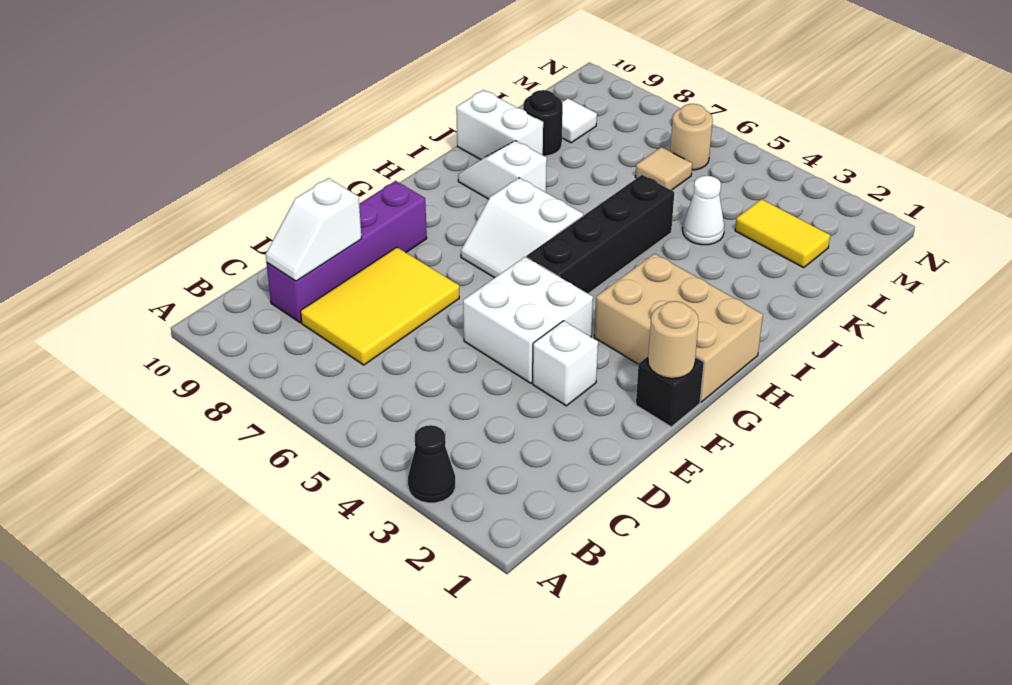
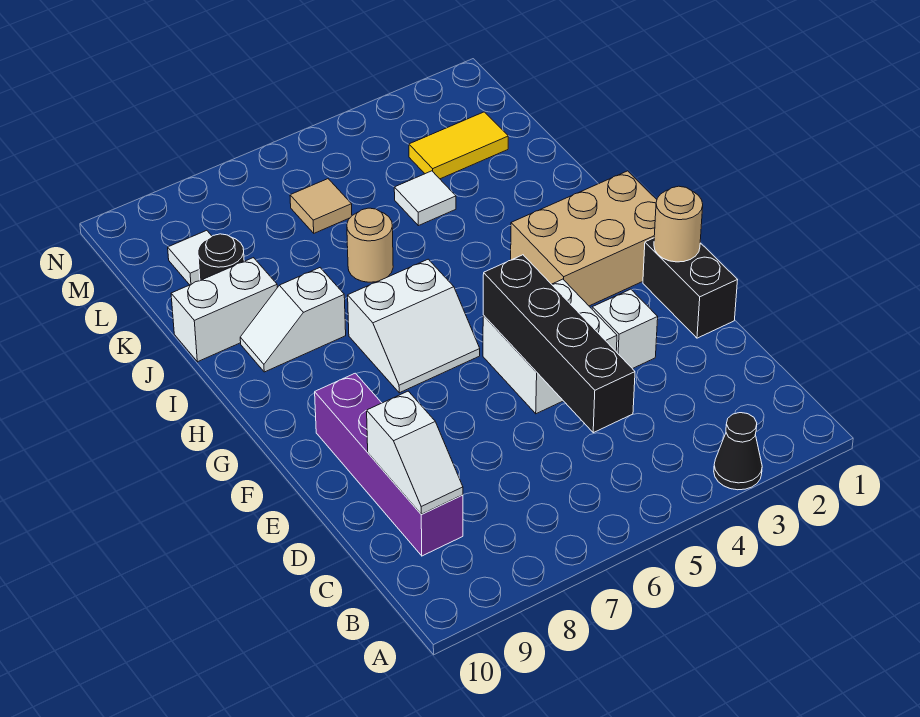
yellow 2x3 tile [300,247,459,365] -> none
black 1x1 brick [636,357,704,427] -> black 1x2 brick [643,238,737,338]
black 1x4 brick [526,175,674,294] -> black 1x4 brick moved to [483,255,635,433]
white 1x1 cone [683,176,724,245] -> white 1x1 tile [394,171,456,226]
tan 1x1 round brick [670,104,713,170] -> tan 1x1 round brick moved to [347,208,393,282]

